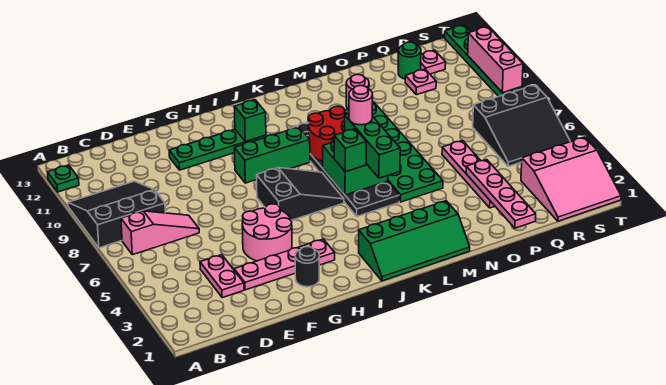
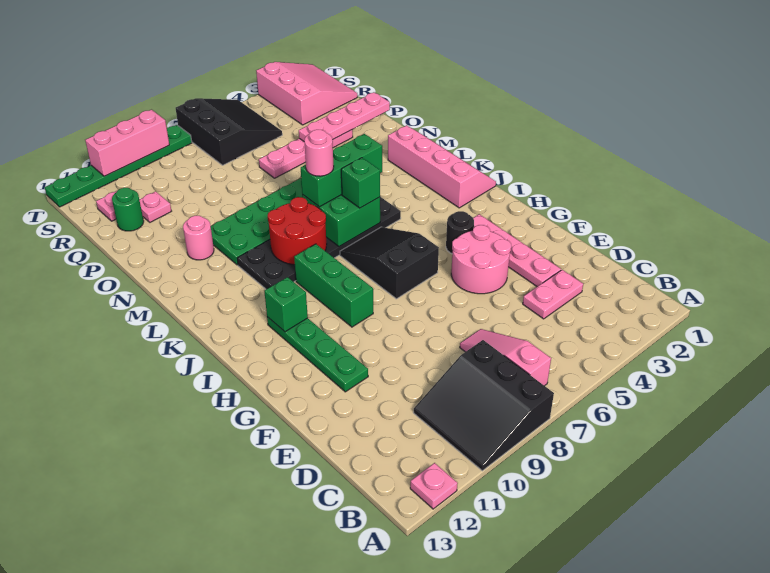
green 1x1 plate [48,165,79,192] -> pink 1x1 plate [410,463,458,509]
black 1x1 round brick [295,247,319,287] -> black 1x1 round brick moved to [446,211,474,254]
green 2x4 slope [359,201,470,281] -> pink 2x4 slope [388,125,496,208]

